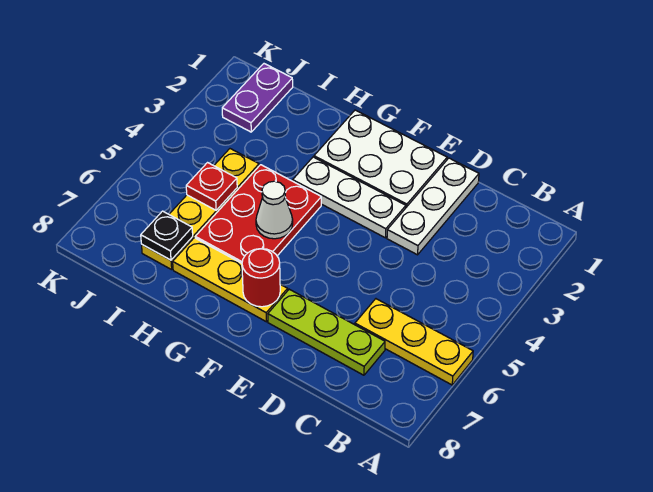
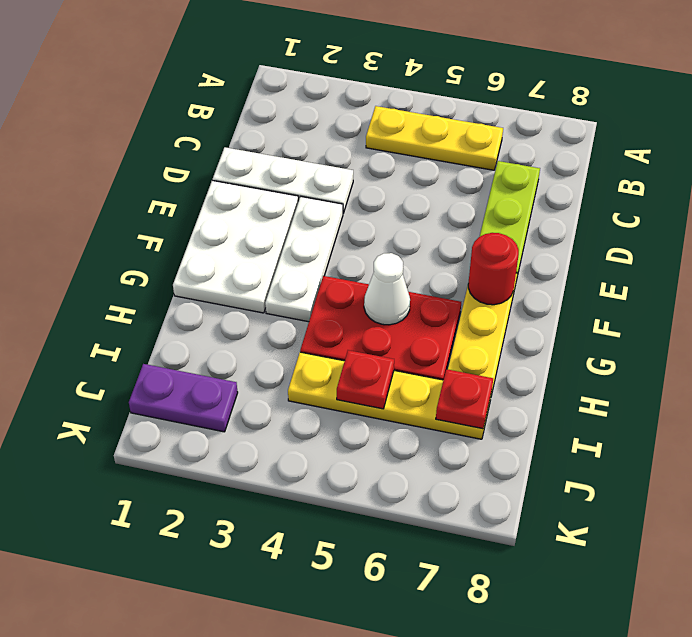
yellow 1x3 plate [355,299,473,385] -> yellow 1x3 plate turned to [366,106,503,170]
black 1x1 plate [141,211,193,260] -> red 1x1 plate [436,369,493,429]

